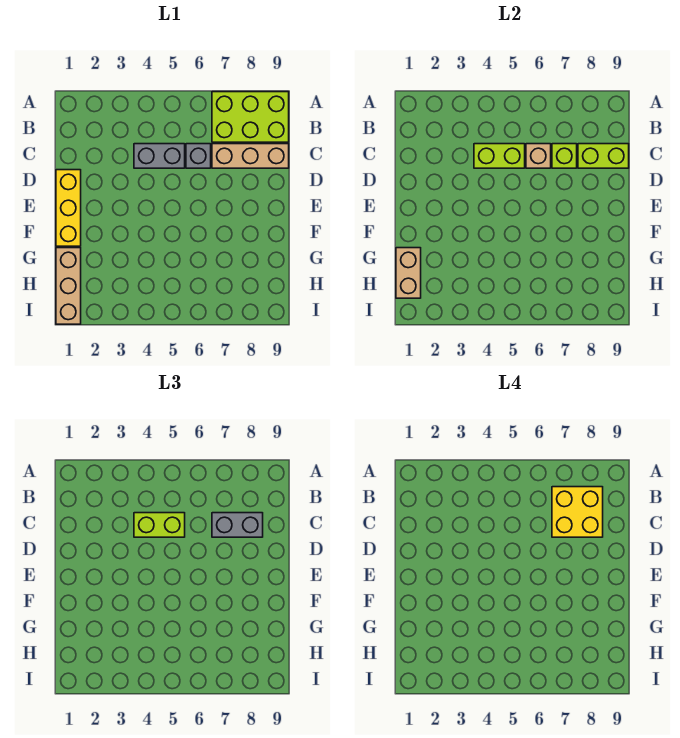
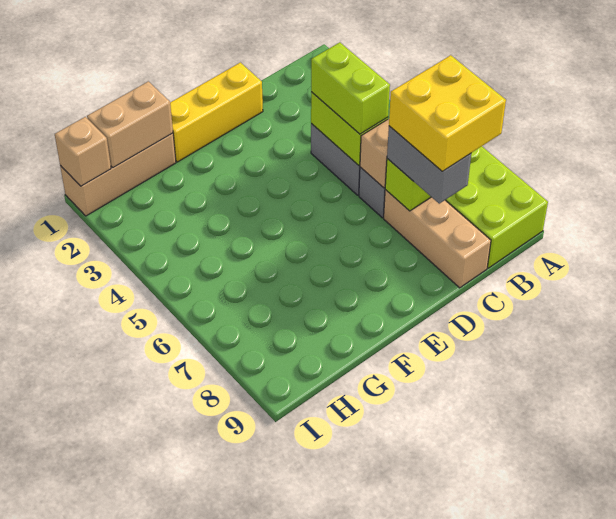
lime 1x2 brick [578,144,629,168] -> none
none -> tan 1x1 brick [55,117,111,186]

